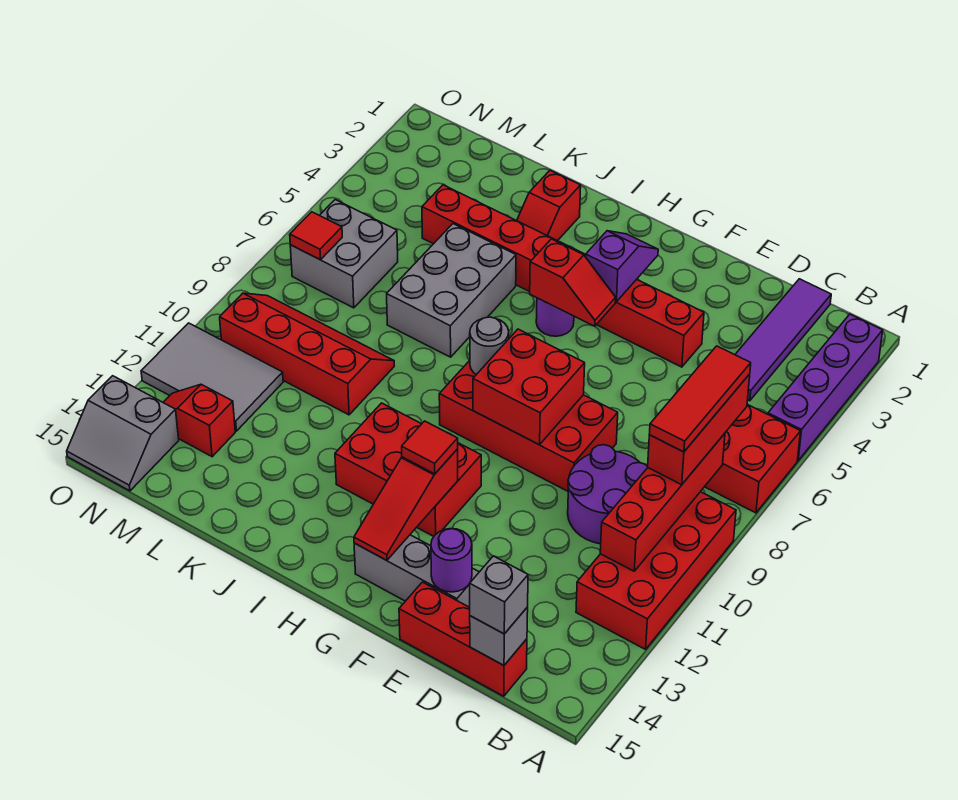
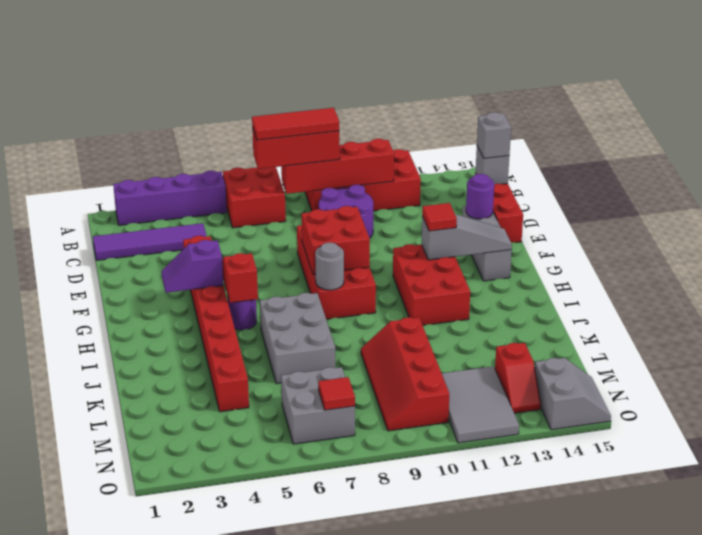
red 1x3 slope [354,449,458,560] -> grey 1x3 slope [422,214,512,260]
red 1x2 slope [517,170,581,241] -> none
grey 2x3 brick [387,224,516,357] -> grey 2x3 brick turned to [260,293,335,384]

